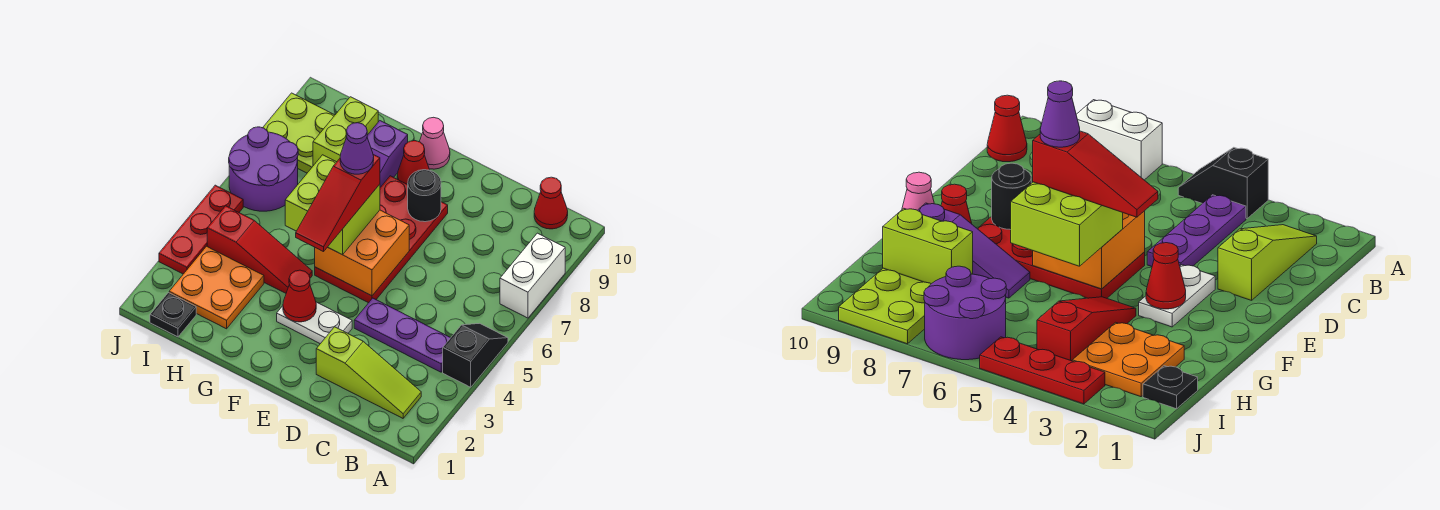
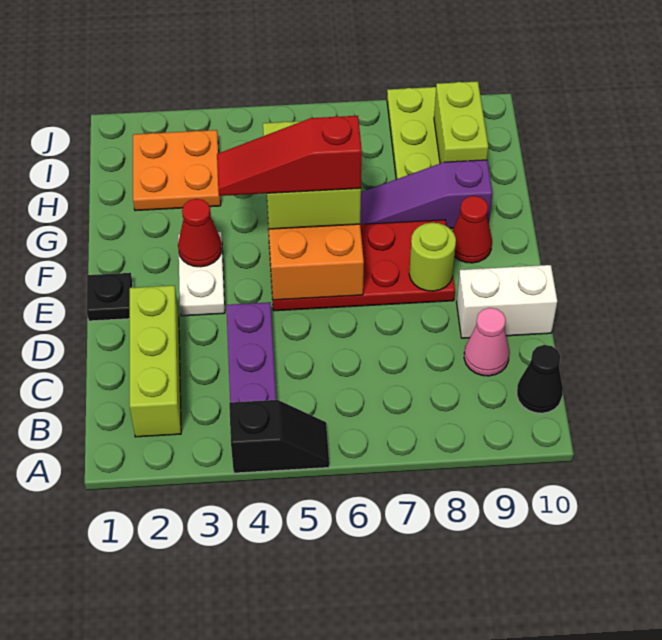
white 1x2 brick [500,233,565,318] -> white 1x2 brick moved to [457,265,557,338]
lime 1x3 slope [316,327,421,418] -> lime 1x3 brick [130,285,181,437]
red 1x1 cone [534,177,568,229] -> black 1x1 cone [517,345,563,413]
black 1x1 round brick [408,170,441,222] -> lime 1x1 round brick [409,223,456,291]
purple 1x1 cone [340,123,374,174] -> none
pink 1x1 cone [419,117,450,169] -> pink 1x1 cone moved to [464,308,509,376]
red 1x3 slope [207,206,312,293] -> none
lime 1x2 brick [313,97,378,166] -> lime 1x2 brick turned to [434,81,488,163]
black 1x1 plate [150,293,196,337] -> black 1x1 plate moved to [86,273,133,321]
purple 2x2 round brick [229,127,298,211] -> none
red 1x3 plate [159,185,243,274] -> none

